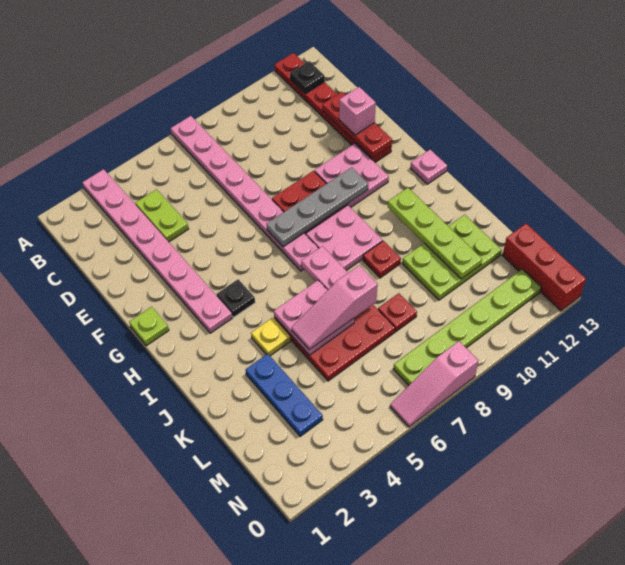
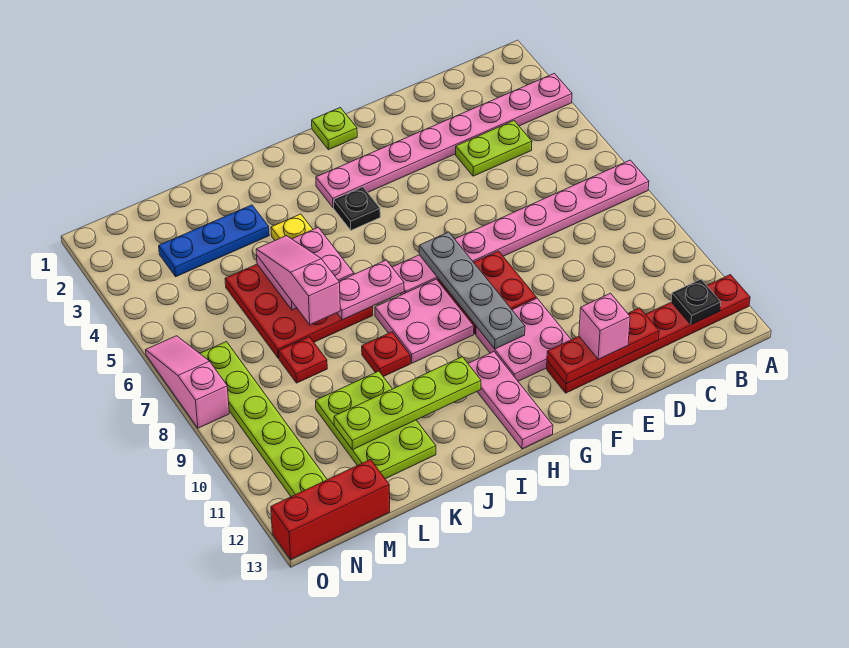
pink 1x1 plate [410,150,447,184] -> pink 1x3 plate [468,352,553,449]

